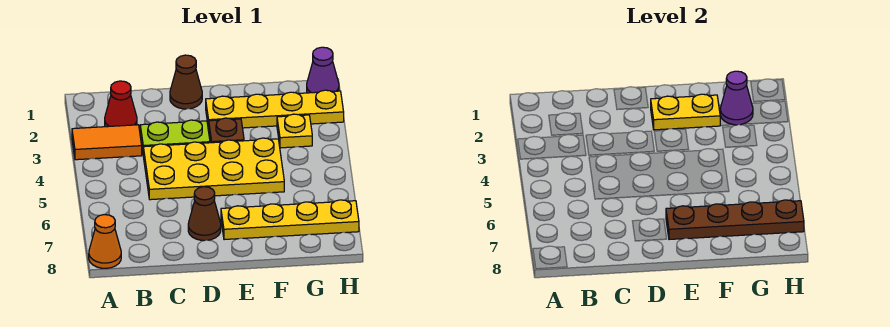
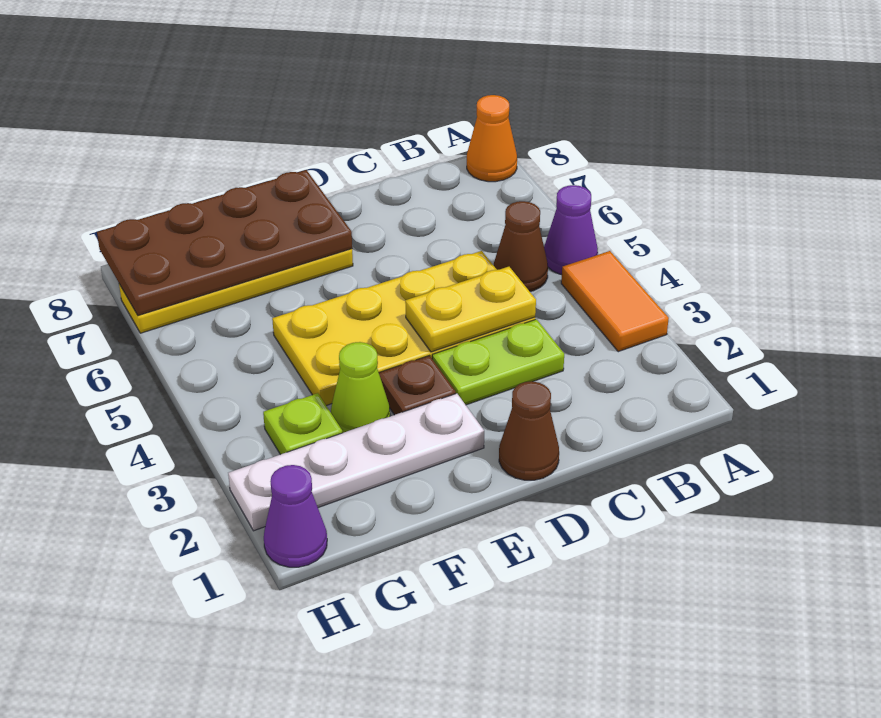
orange 1x2 tile [72,125,142,160] -> orange 1x2 tile turned to [561,251,669,352]
red 1x1 cone [105,81,137,127] -> none
brown 1x1 cone [188,187,221,241] -> brown 1x1 cone moved to [494,201,548,291]
yellow 1x4 plate [206,90,344,129] -> white 1x4 plate [228,393,484,531]
yellow 1x2 plate [651,94,721,130] -> yellow 1x2 plate moved to [405,267,536,352]
brown 1x4 plate [666,200,804,240] -> brown 2x4 plate [97,170,352,316]
none -> lime 1x1 cone [331,342,390,433]
purple 1x1 cone [720,71,753,125] -> purple 1x1 cone moved to [544,185,598,275]
yellow 1x1 plate [277,114,312,148] -> lime 1x1 plate [263,393,343,455]

